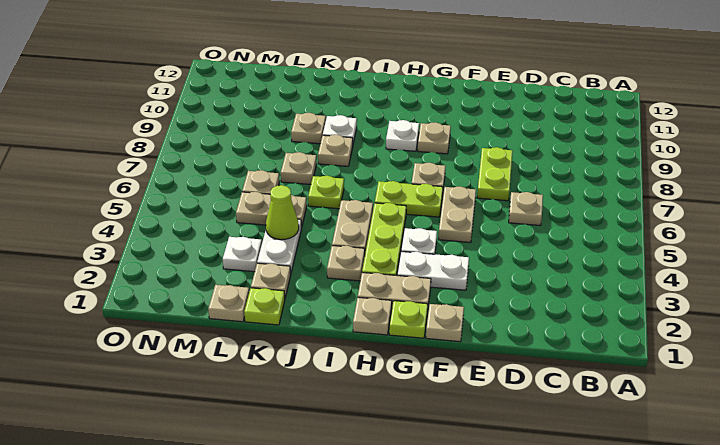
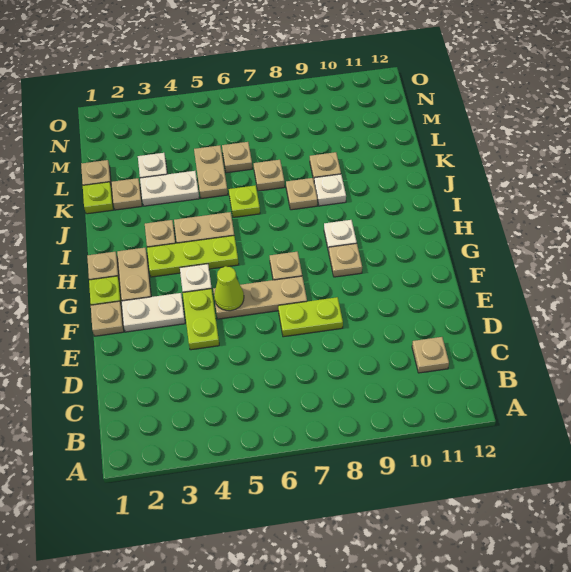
tan 1x1 plate [509,192,543,226] -> tan 1x1 plate moved to [412,337,449,373]
white 1x2 plate [397,252,469,290] -> white 1x2 plate turned to [121,293,185,332]
tan 1x2 plate [438,187,476,243] -> tan 1x3 plate [213,276,307,319]
lime 1x2 plate [375,181,443,217] -> lime 1x2 plate moved to [183,289,219,350]
lime 1x1 cone [266,185,299,240] -> lime 1x1 cone moved to [214,266,244,311]

